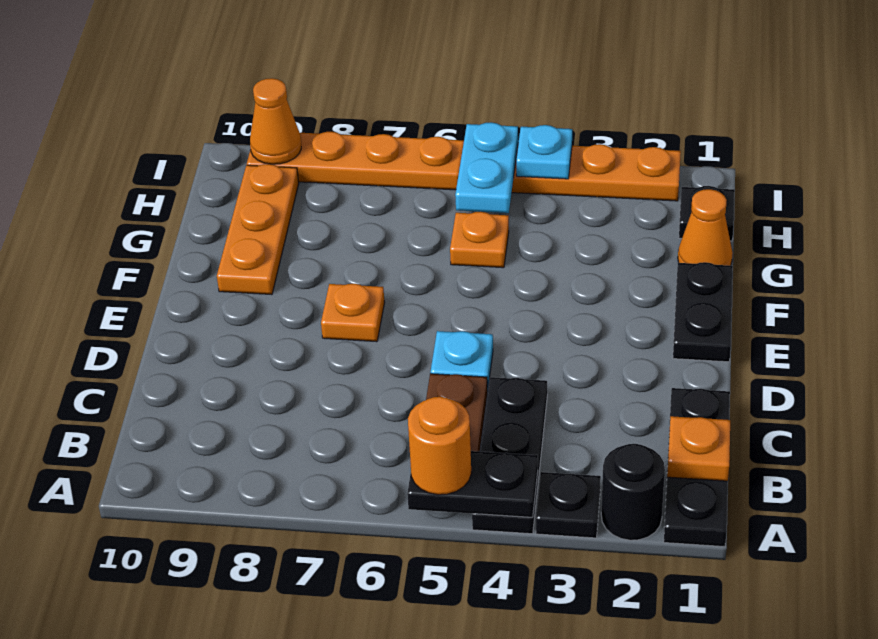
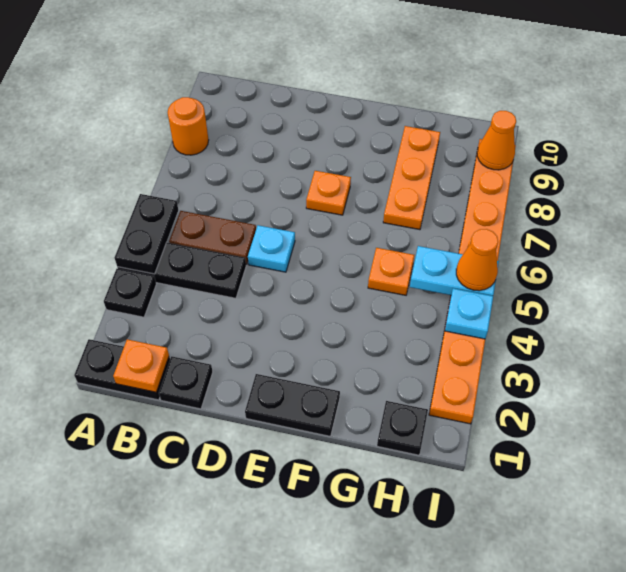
black 1x1 round brick [601,444,665,540] -> none
orange 1x1 round brick [408,397,471,495] -> orange 1x1 round brick moved to [168,97,209,155]
orange 1x3 plate [217,164,299,295] -> orange 1x3 plate turned to [383,126,440,230]
orange 1x1 cone [678,189,733,266] -> orange 1x1 cone moved to [456,229,498,291]

